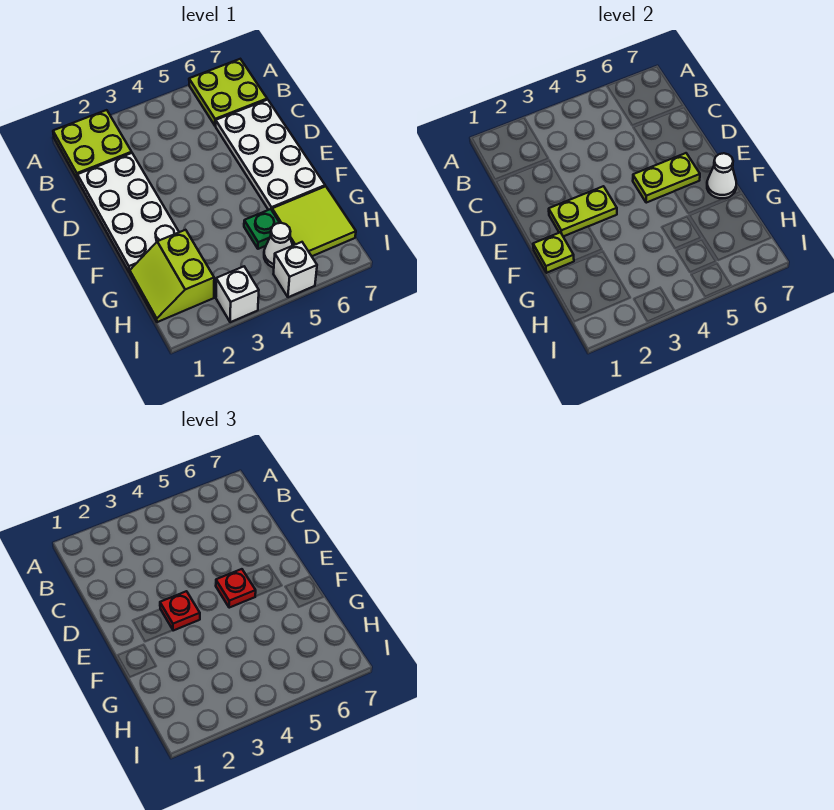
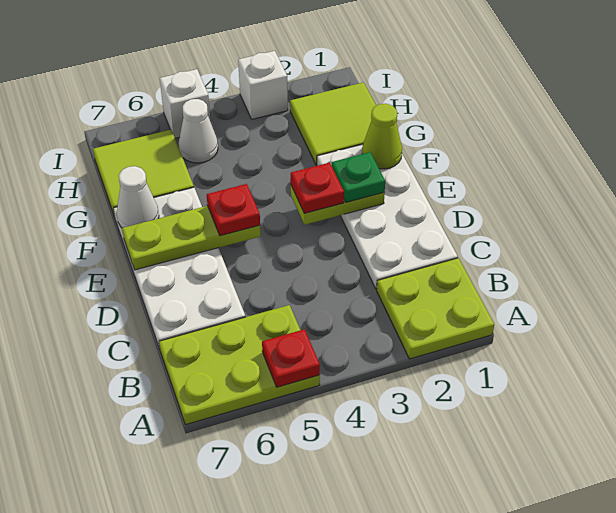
none -> red 1x1 plate [262,329,320,387]
lime 2x2 plate [189,59,267,126] -> lime 2x3 plate [159,305,320,425]
lime 1x2 plate [633,153,700,203] -> lime 1x3 plate [122,206,261,270]
lime 1x1 plate [533,232,574,273] -> lime 1x1 cone [362,104,402,169]
lime 2x2 slope [130,230,214,322] -> lime 2x2 tile [290,82,376,165]
green 1x1 plate [244,209,280,249] -> green 1x1 plate moved to [332,152,385,202]

